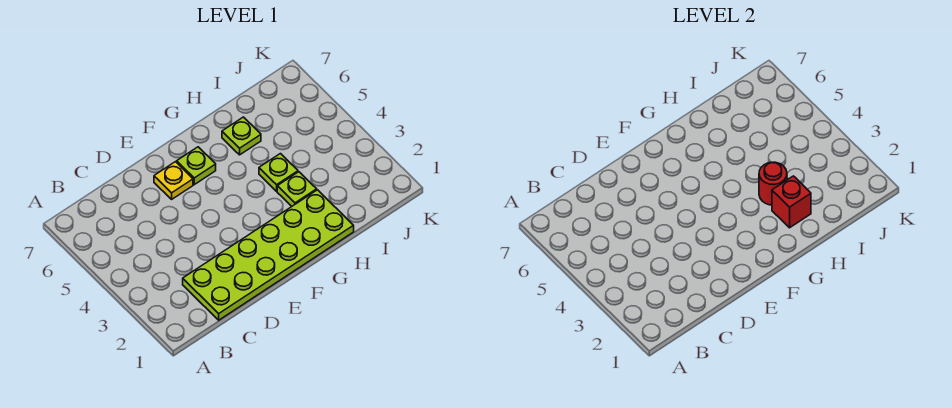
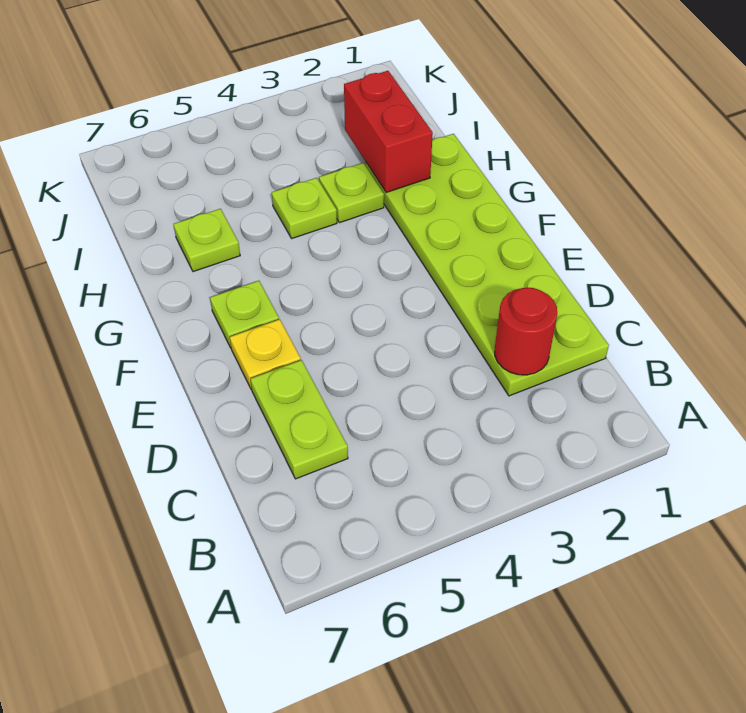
none -> lime 1x2 plate [250,360,348,479]
red 1x1 brick [772,176,811,228] -> red 1x2 brick [344,71,433,193]
red 1x1 round brick [759,162,787,205] -> red 1x1 round brick moved to [495,288,557,375]

